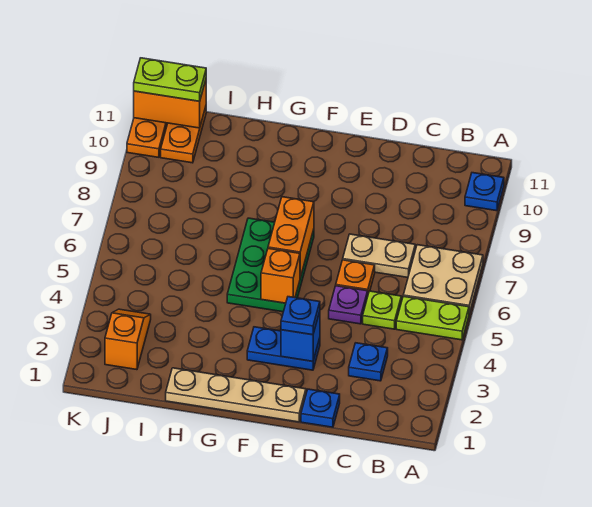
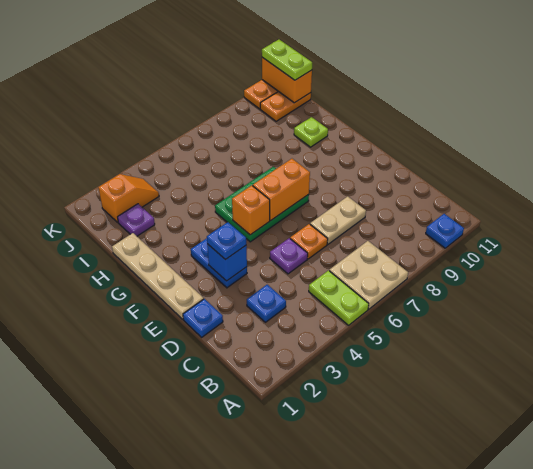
lime 1x1 plate [363,291,401,329] -> lime 1x1 plate moved to [294,117,328,147]
tan 1x2 plate [343,234,415,277] -> tan 1x2 plate turned to [310,196,366,244]
none -> purple 1x1 plate [118,204,155,236]

